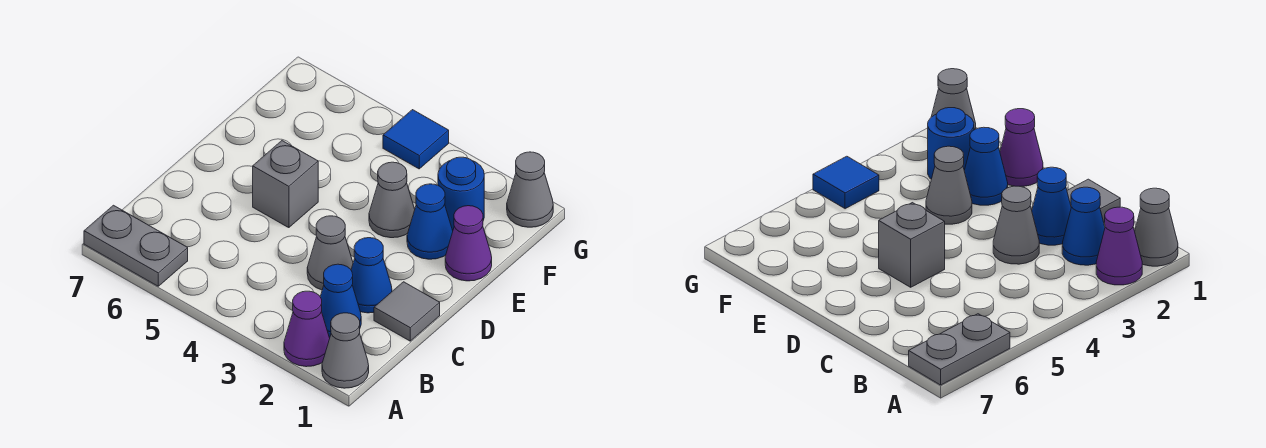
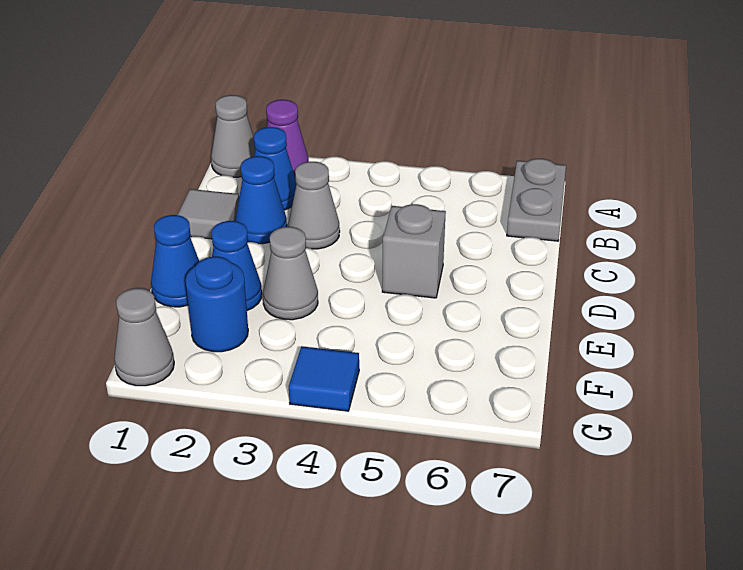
grey 1x2 plate [84,205,188,286] -> grey 1x2 plate turned to [507,159,566,241]
purple 1x1 cone [445,206,492,281] -> blue 1x1 cone [151,215,200,307]

